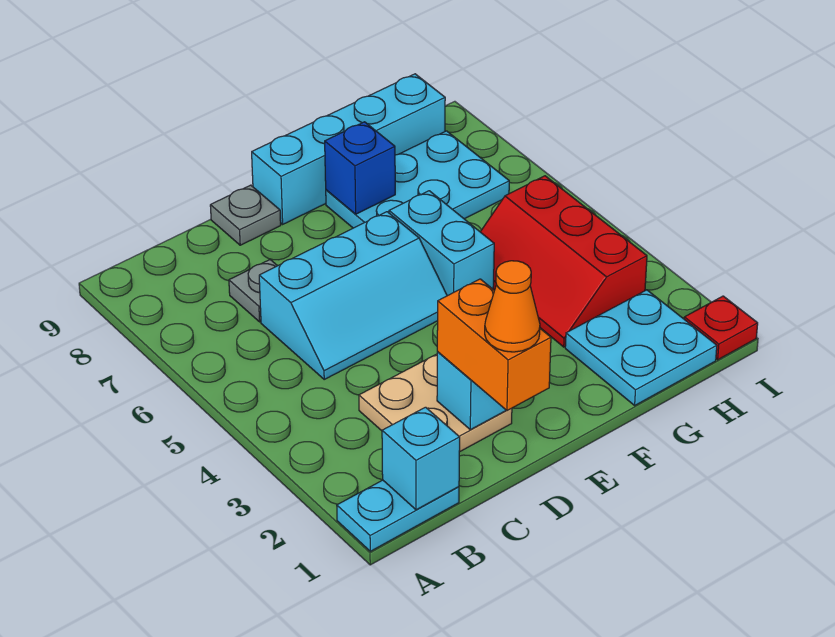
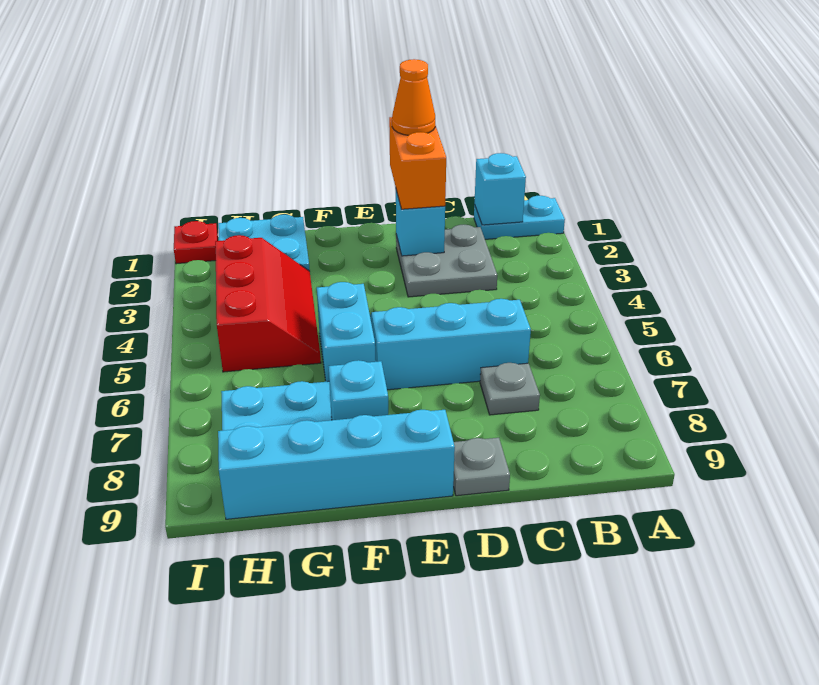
tan 2x2 plate [359,354,512,452] -> grey 2x2 plate [396,225,497,297]
blue 1x1 brick [325,122,395,214] -> cyan 1x1 brick [328,360,388,420]

